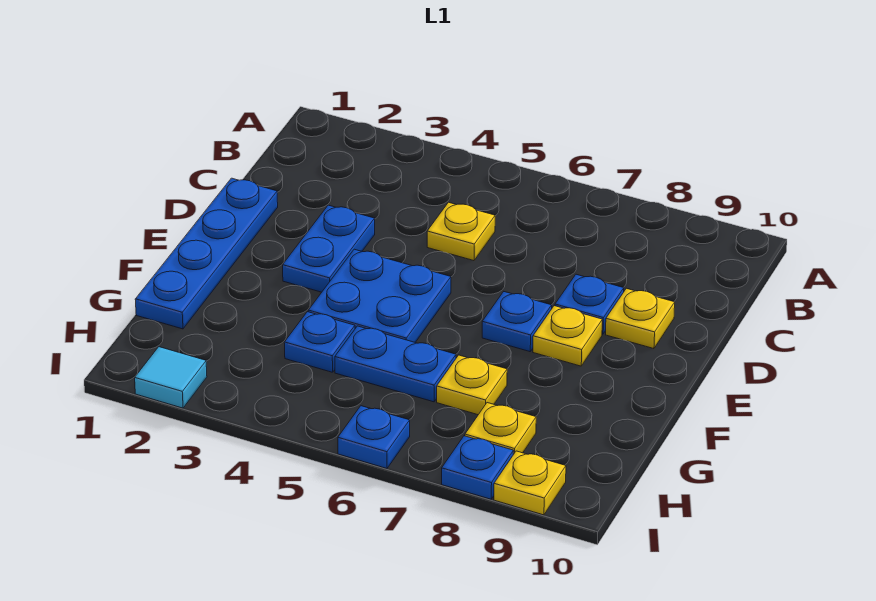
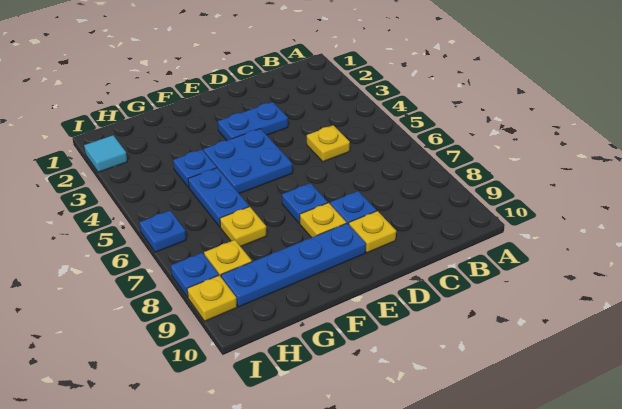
blue 1x4 plate [135,178,278,329] -> blue 1x4 plate moved to [221,223,366,307]

